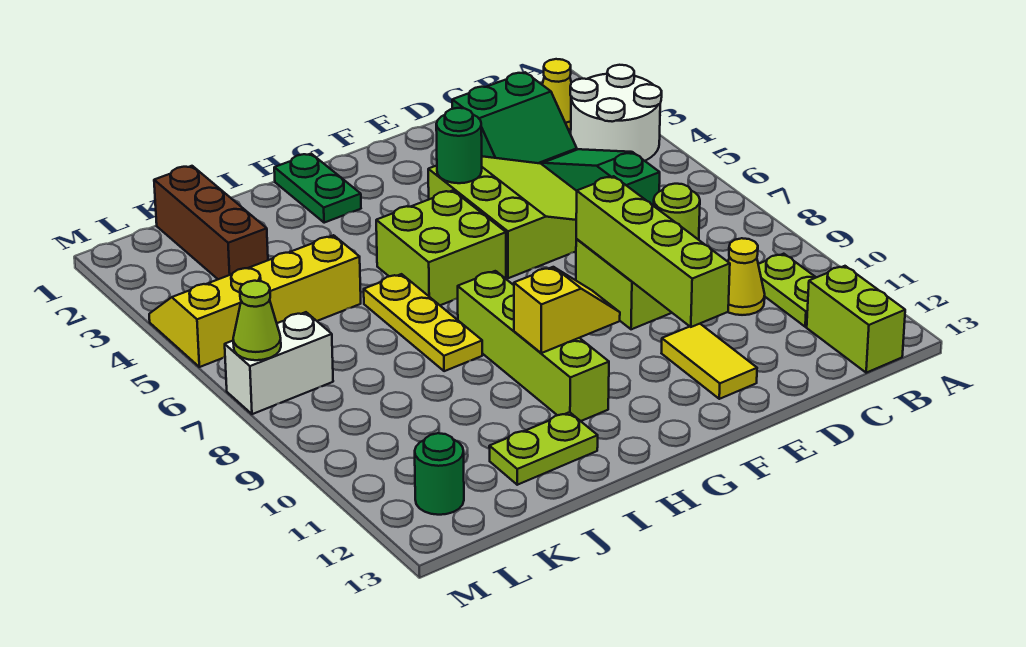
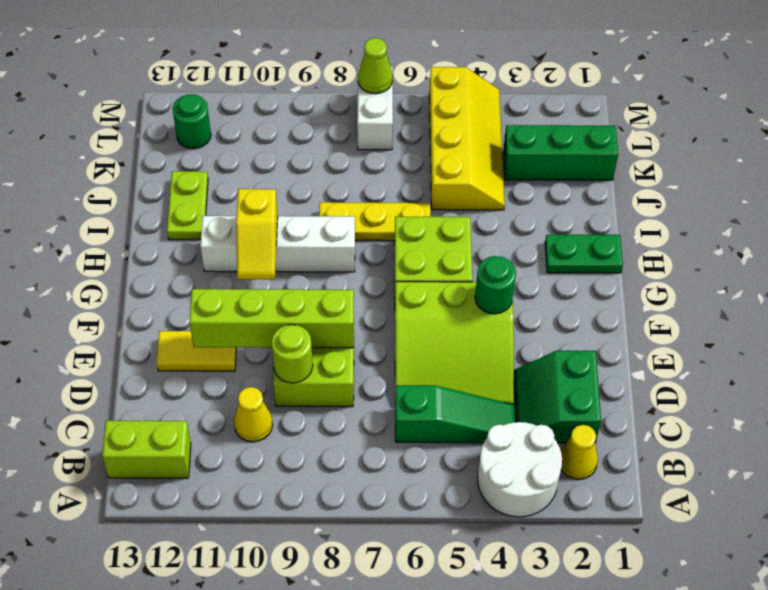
lime 1x2 plate [758,254,816,327] -> none
lime 1x4 brick [458,271,609,421] -> white 1x4 brick [200,216,355,272]
brown 1x3 brick [154,166,268,279] -> green 1x3 brick [503,125,618,180]

